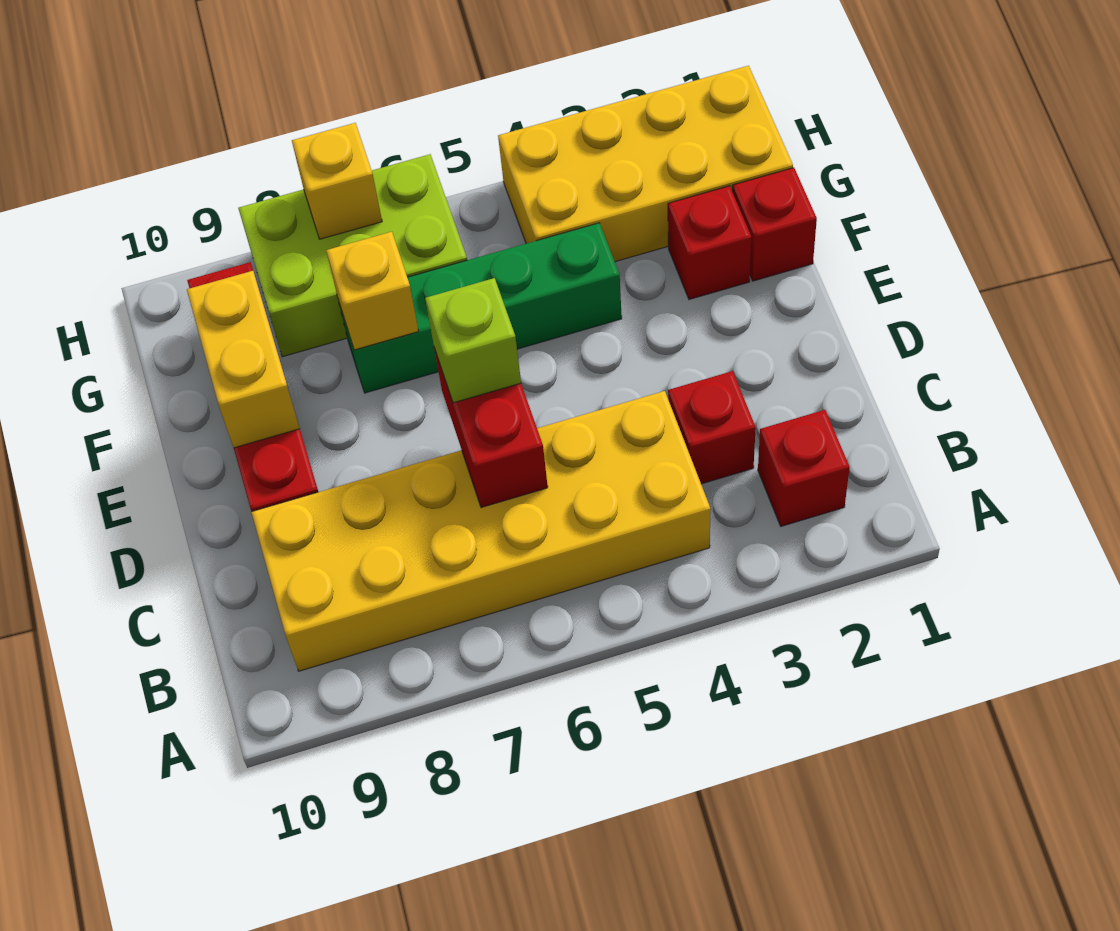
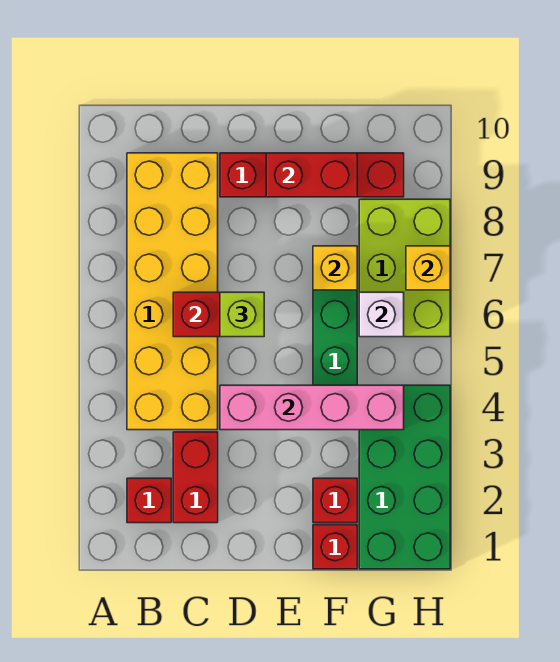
red 1x1 brick [668,371,756,484] -> red 1x2 brick [173,432,218,523]
none -> pink 1x4 brick [220,385,404,430]
yellow 1x2 brick [187,271,300,448] -> red 1x2 brick [266,153,357,197]
yellow 2x4 brick [498,66,793,262] -> green 2x4 brick [359,385,450,569]
none -> white 1x1 brick [359,292,404,337]

